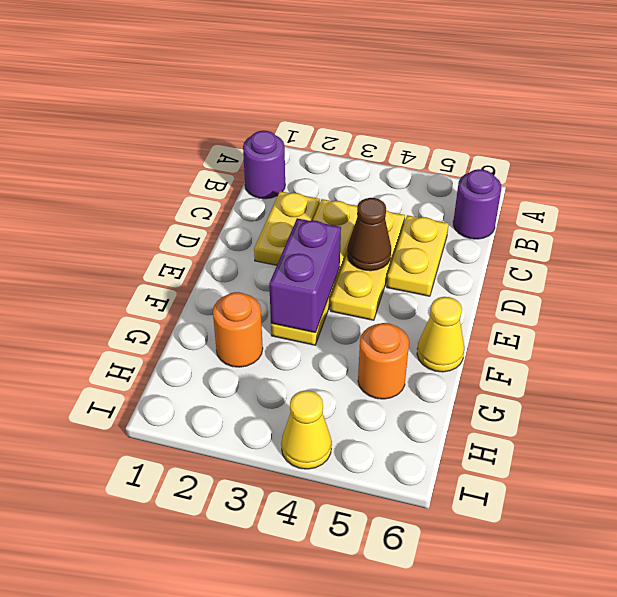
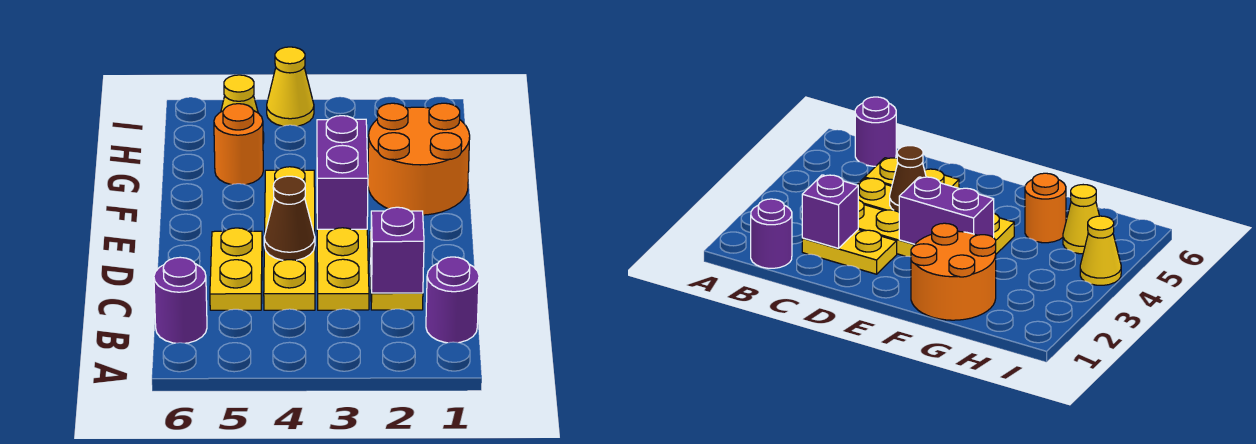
none -> purple 1x1 brick [371,207,424,293]
yellow 1x3 plate [330,210,405,320] -> yellow 1x4 plate [264,167,315,310]
yellow 1x1 cone [417,297,464,372] -> yellow 1x1 cone moved to [221,75,264,143]
orange 1x1 round brick [213,292,263,367] -> orange 2x2 round brick [368,103,470,215]

